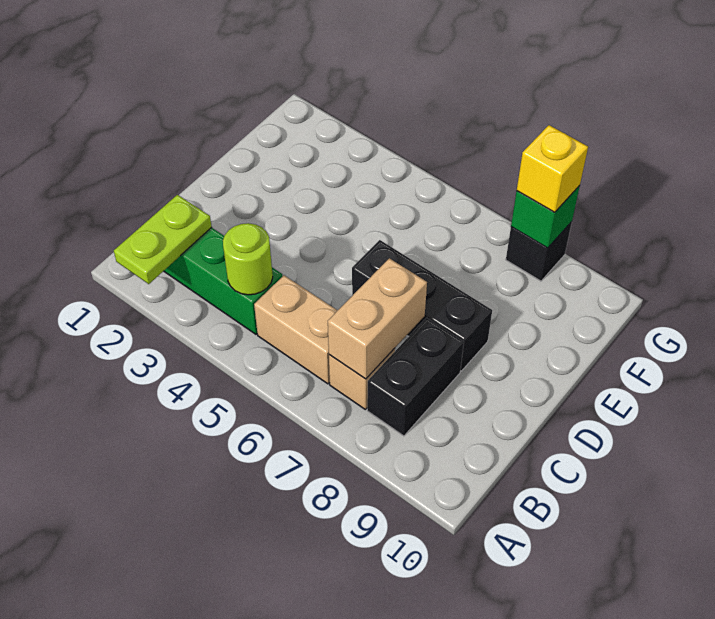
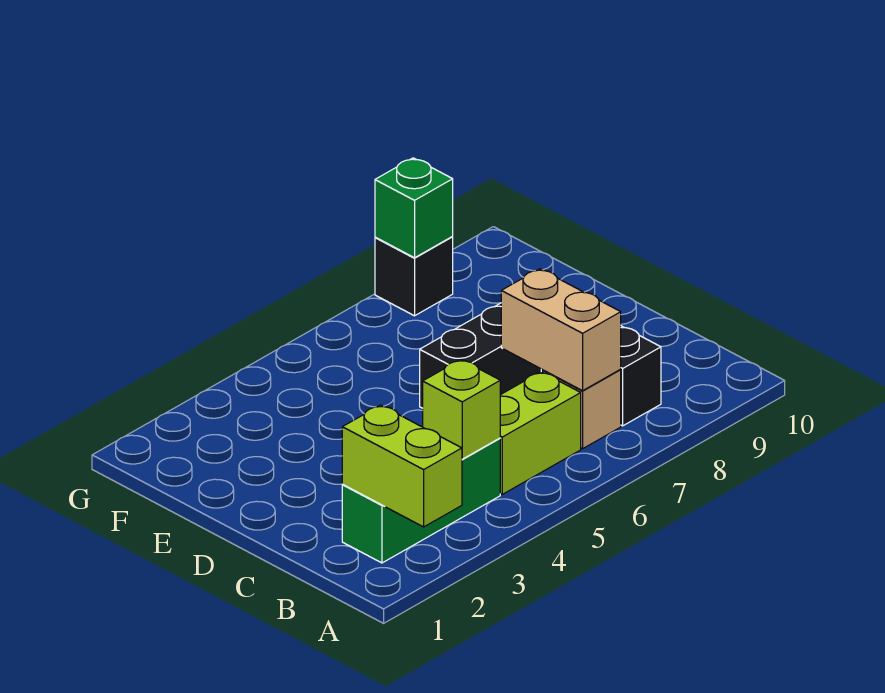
lime 1x2 plate [114,195,212,284] -> lime 1x2 brick [342,405,462,527]
lime 1x1 round brick [223,223,273,295] -> lime 1x1 brick [423,359,500,459]
tan 1x2 brick [254,275,338,384] -> lime 1x2 brick [500,372,581,494]
yellow 1x1 brick [517,125,588,212] -> none

